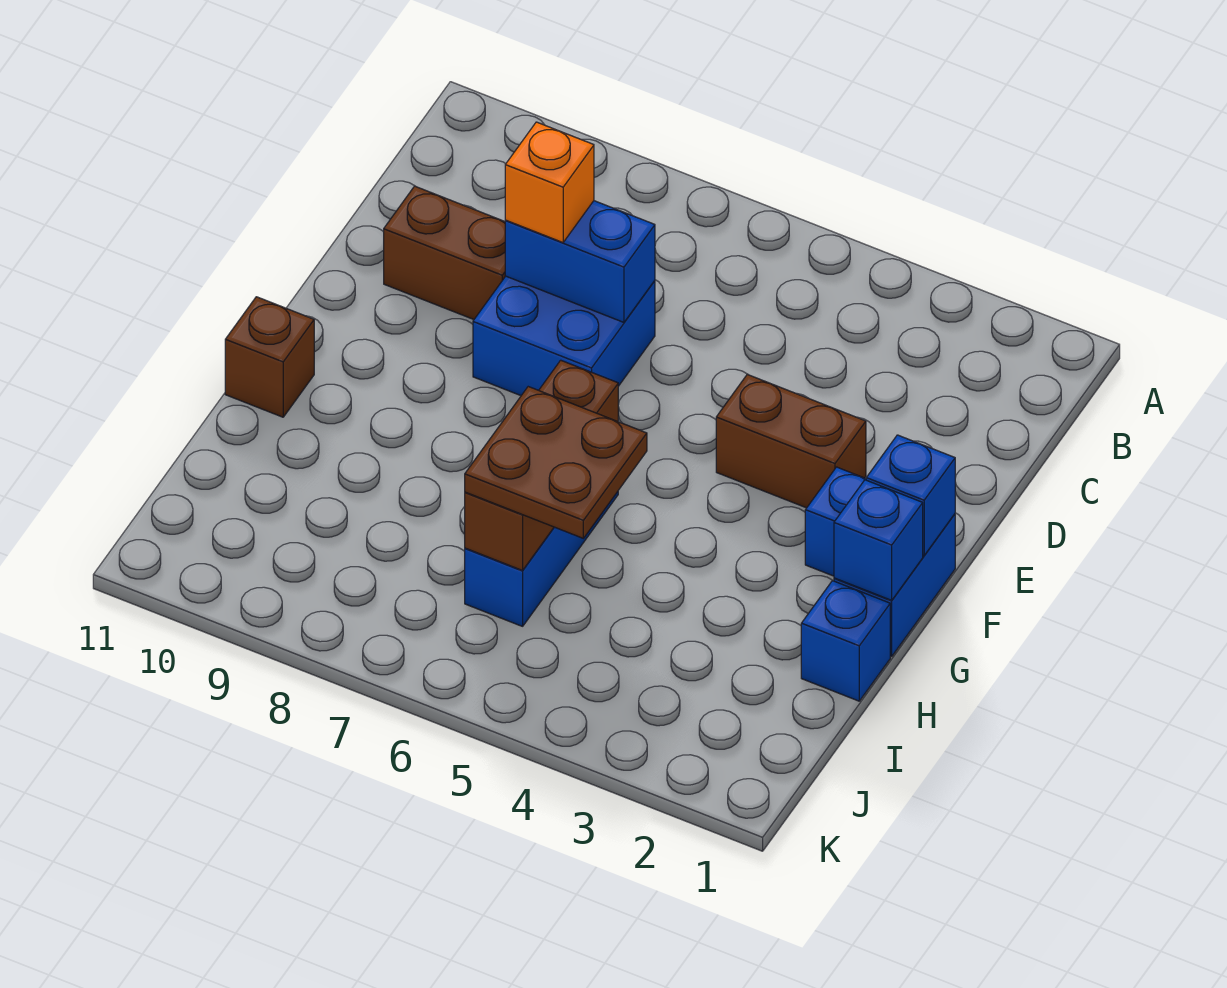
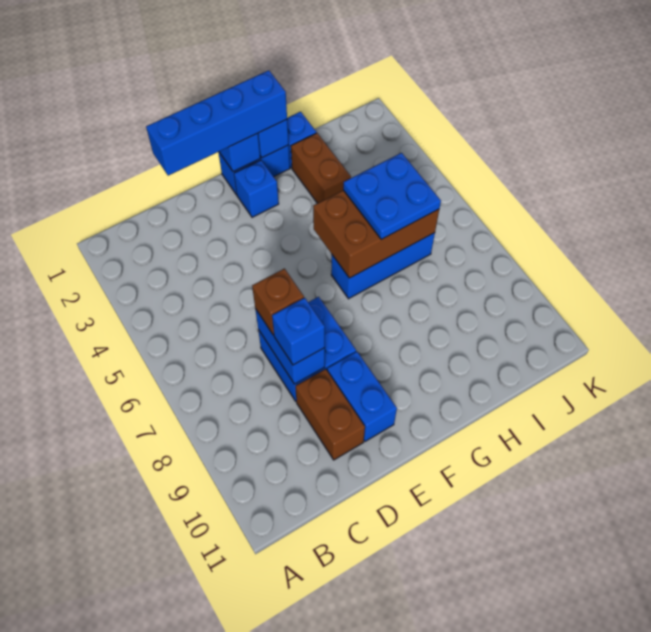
none -> blue 1x4 brick [146,70,287,176]
orange 1x1 brick [505,122,594,242] -> blue 1x1 brick [272,298,325,365]
brown 1x2 brick [716,374,866,508] -> brown 1x2 brick moved to [291,133,351,203]
none -> blue 1x2 brick [327,352,397,441]
brown 1x3 brick [465,360,618,571] -> brown 2x3 brick [313,190,439,278]
brown 1x1 brick [225,297,314,417] -> brown 1x1 brick moved to [252,269,304,335]
brown 2x2 plate [465,387,647,538] -> blue 2x2 plate [343,153,441,239]

